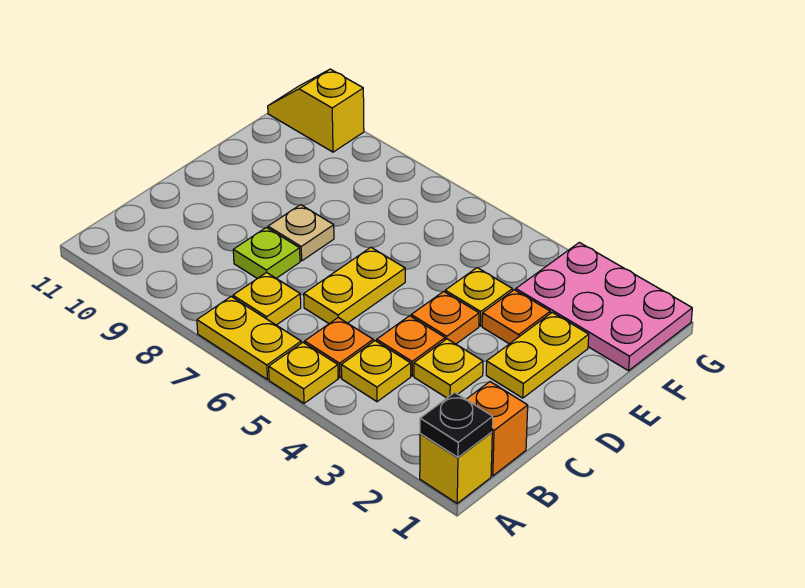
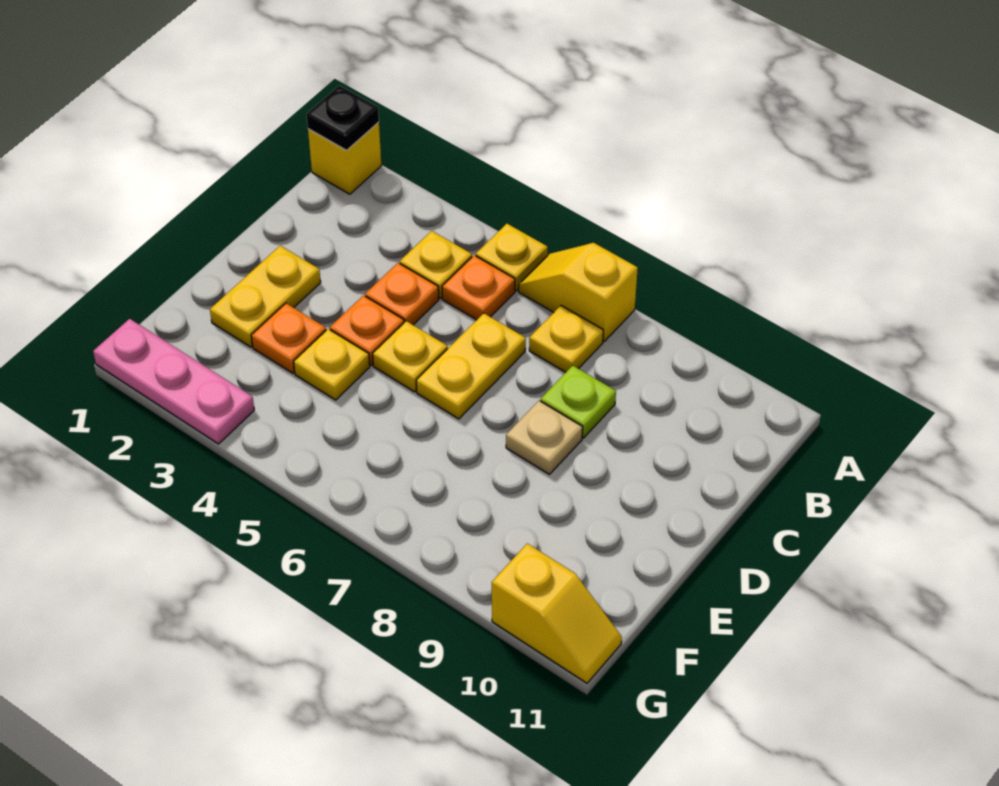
yellow 1x2 plate [197,296,301,379] -> yellow 1x2 slope [519,243,638,341]
orange 1x1 brick [466,382,528,476] -> none
yellow 1x1 plate [414,339,483,398] -> yellow 1x1 plate moved to [373,321,448,392]
pink 2x3 plate [516,243,692,371] -> pink 1x3 plate [93,319,254,444]

